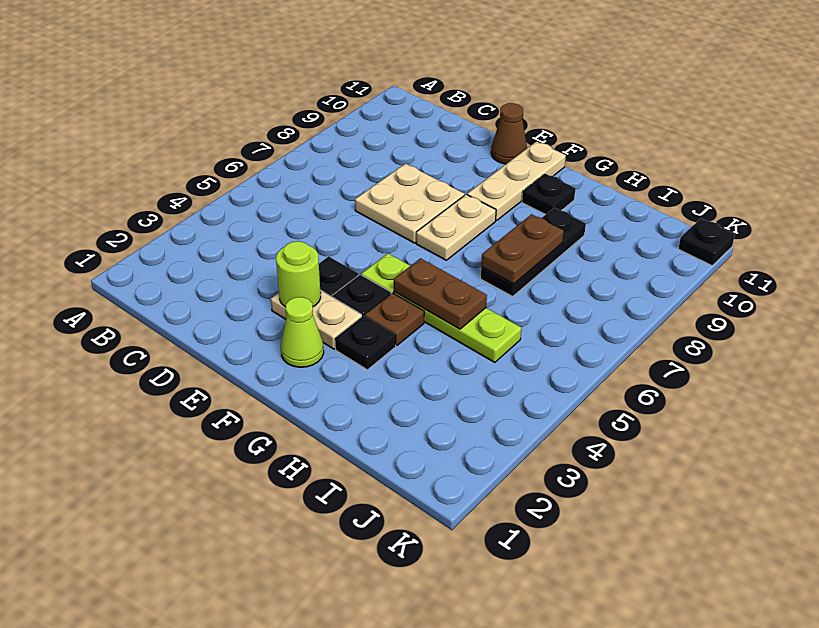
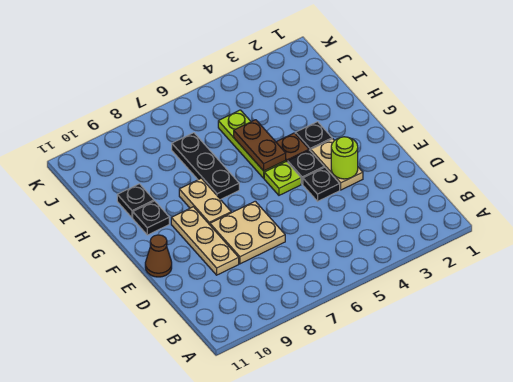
lime 1x1 cone [281,297,324,367] -> none
tan 1x2 plate [416,194,496,260] -> tan 1x2 plate turned to [179,178,231,225]
tan 1x3 plate [467,141,566,221] -> tan 1x3 plate turned to [171,207,239,275]
black 1x3 plate [481,208,586,296] -> black 1x3 plate turned to [172,133,239,200]
brown 1x2 plate [481,214,564,284] -> none
black 1x1 plate [678,219,735,266] -> black 1x1 plate moved to [117,184,154,218]

